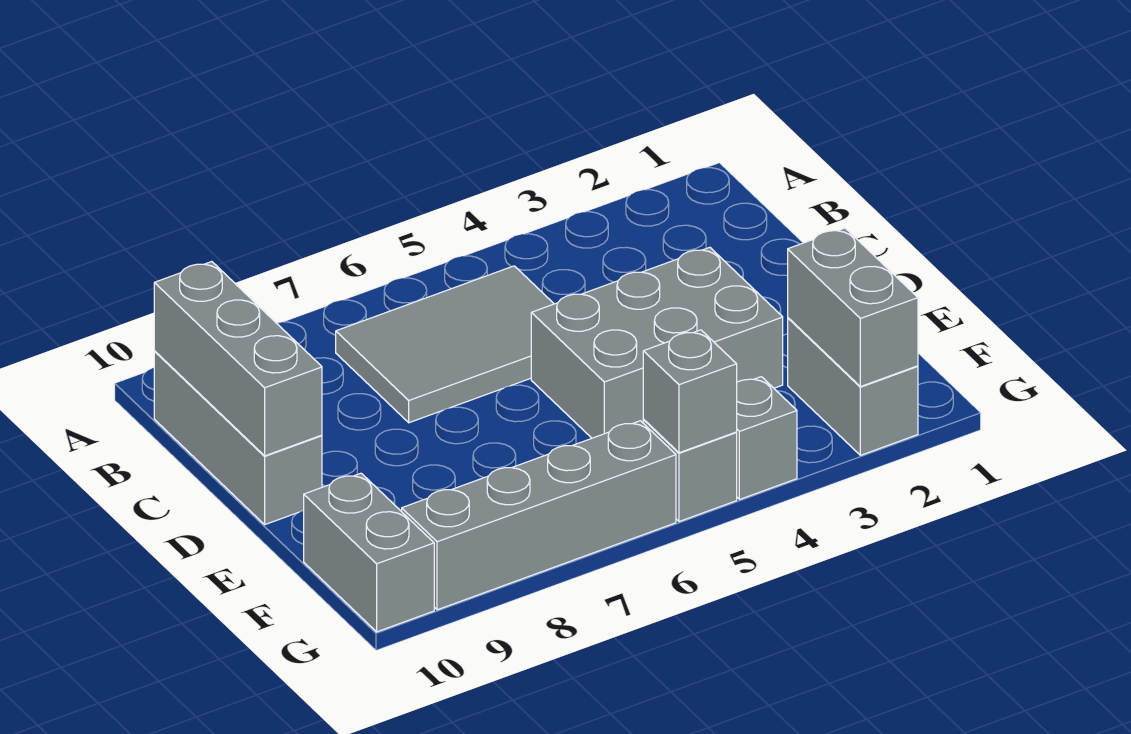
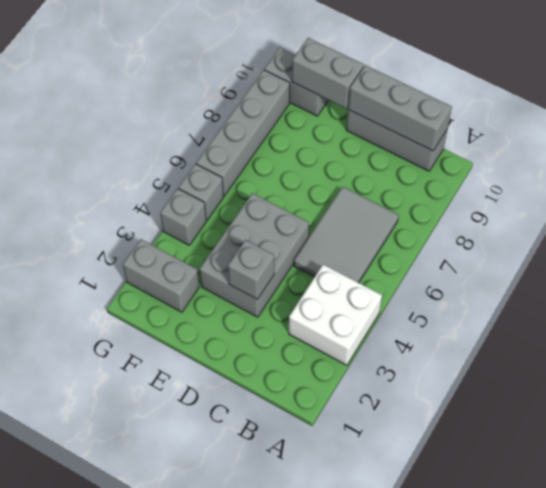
none -> white 2x2 brick [289,264,382,365]
grey 1x2 brick [788,228,918,387] -> grey 1x2 brick moved to [292,38,364,108]
grey 1x1 brick [643,330,737,453] -> grey 1x1 brick moved to [228,240,274,299]

